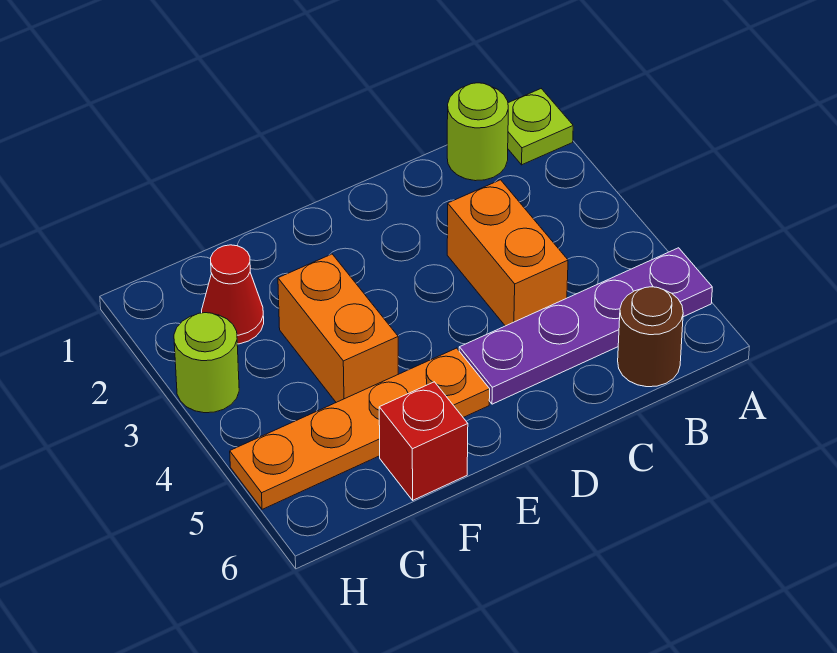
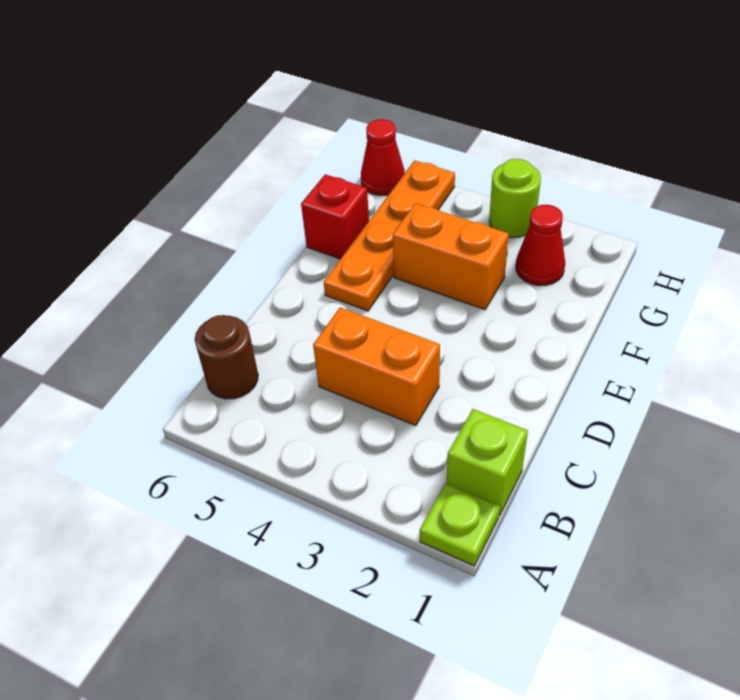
purple 1x4 plate [459,248,712,404] -> none
lime 1x1 round brick [447,83,508,181] -> lime 1x1 brick [447,409,528,516]
none -> red 1x1 cone [361,119,405,195]

